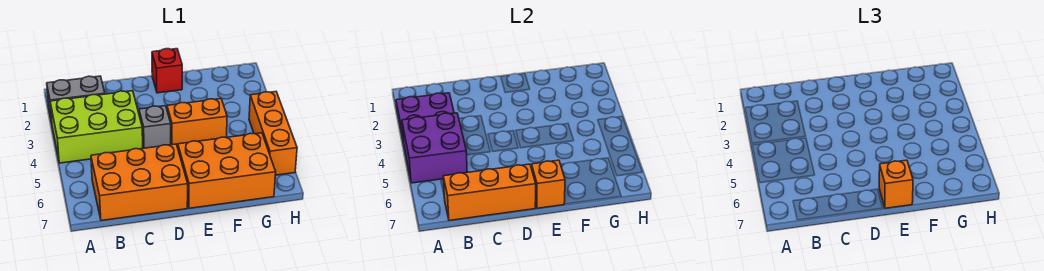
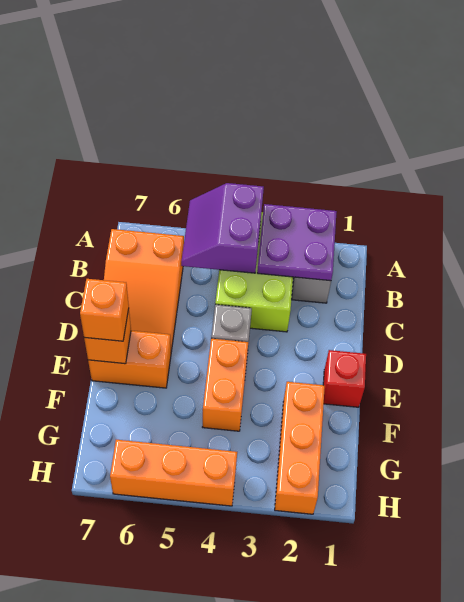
purple 2x2 brick [402,113,467,183] -> purple 2x2 slope [181,183,264,273]
orange 2x3 brick [91,144,188,221] -> orange 2x3 slope [104,229,184,352]
orange 1x3 brick [443,164,536,221] -> orange 1x3 brick moved to [275,382,325,514]
orange 2x3 brick [178,133,276,208] -> orange 1x2 brick [88,331,171,388]

